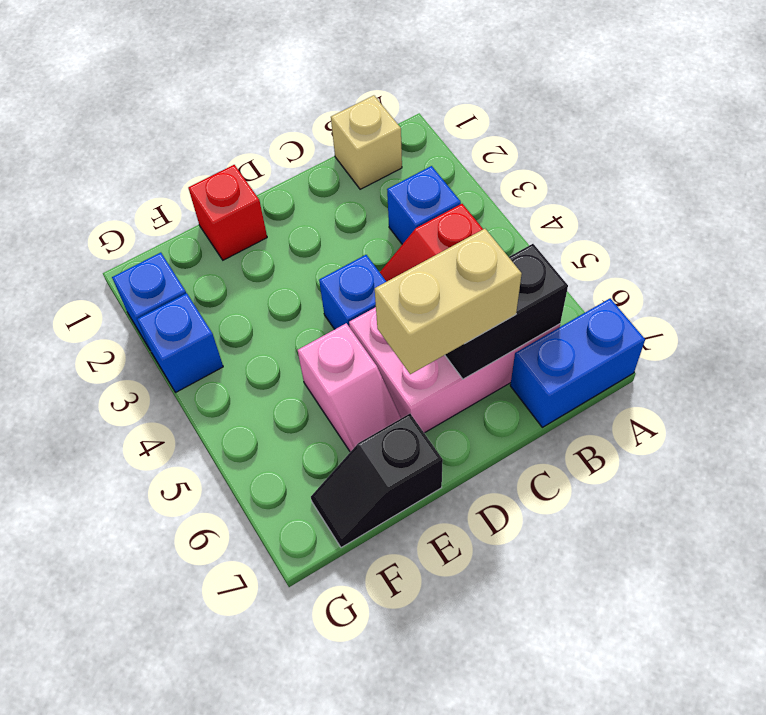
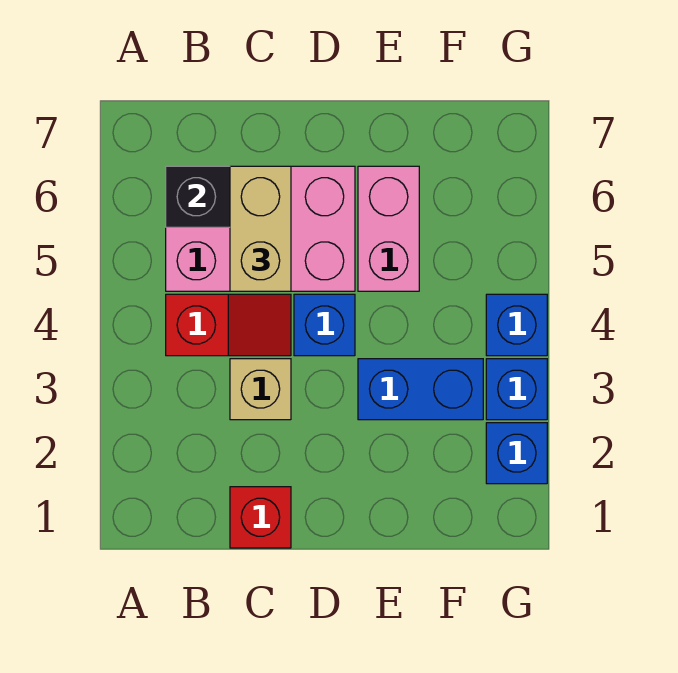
blue 1x2 brick [510,298,645,427] -> blue 1x2 brick moved to [358,359,483,420]
tan 1x1 brick [331,95,402,189] -> tan 1x1 brick moved to [230,359,291,420]
blue 1x1 brick [387,166,461,244] -> blue 1x1 brick moved to [486,294,547,356]
tan 1x2 brick [375,229,522,374] -> tan 1x2 brick turned to [230,166,291,291]
red 1x1 brick [188,165,267,260] -> red 1x1 brick moved to [230,487,291,548]
pink 1x2 slope [298,323,401,452] -> pink 1x2 brick [358,166,419,291]
black 1x2 slope [311,414,443,548] -> none

